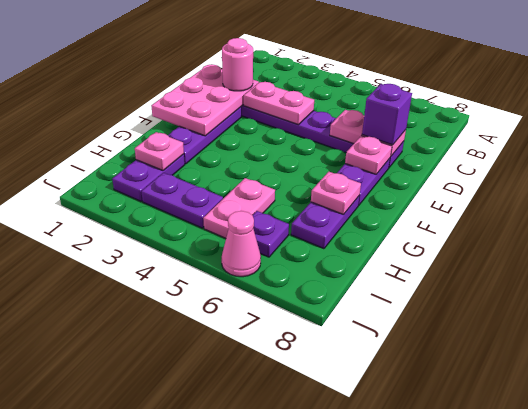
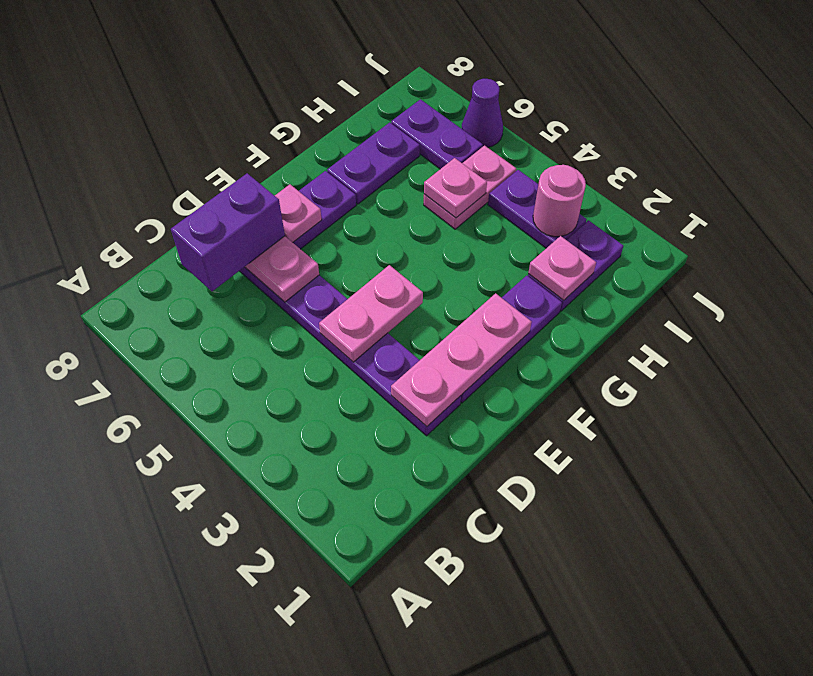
pink 2x3 plate [151,65,259,136] -> pink 1x3 plate [391,293,532,426]
pink 1x1 round brick [222,38,253,91] -> pink 1x1 round brick moved to [533,165,586,237]
pink 1x2 plate [244,82,314,125] -> pink 1x2 plate turned to [319,265,423,362]
purple 1x1 brick [362,84,412,145] -> purple 1x2 brick [171,173,285,291]
pink 1x1 plate [311,172,361,215] -> pink 1x1 plate moved to [424,158,487,218]
purple 1x1 plate [253,211,289,257] -> purple 1x2 plate [391,99,483,169]
pink 1x1 cone [222,211,261,277] -> purple 1x1 cone [462,79,503,147]

